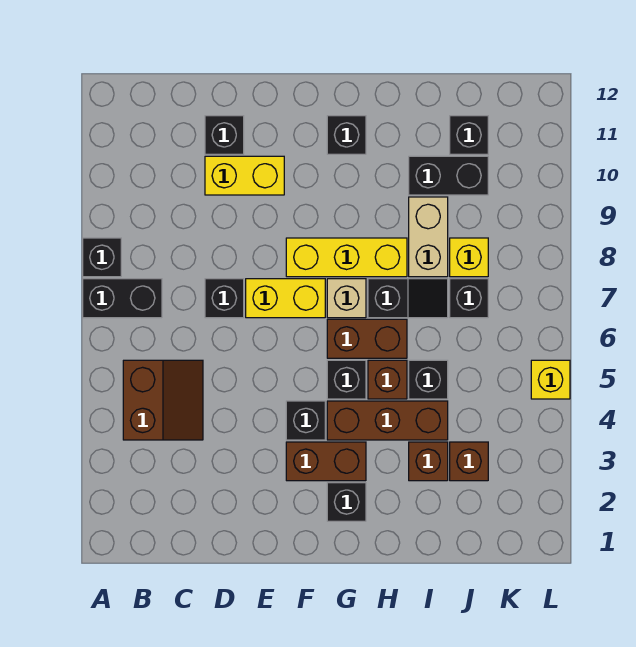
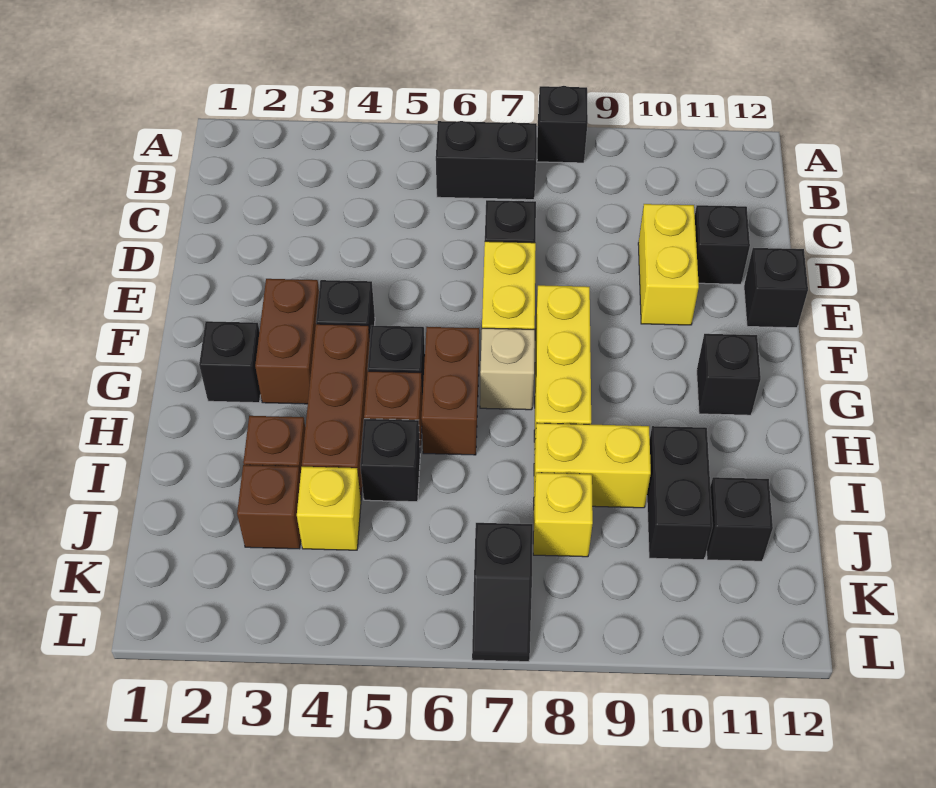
black 1x2 brick [83,279,162,318] -> black 1x2 brick turned to [436,121,537,200]
brown 2x2 slope [123,360,203,440] -> none
black 1x2 slope [368,279,448,318] -> black 1x2 slope moved to [472,523,533,662]
tan 1x2 brick [409,197,448,277] -> yellow 1x2 brick [534,423,651,508]
black 1x1 brick [450,279,488,318] -> black 1x1 brick moved to [744,248,808,328]
yellow 1x1 brick [531,360,570,399] -> yellow 1x1 brick moved to [297,467,361,550]

